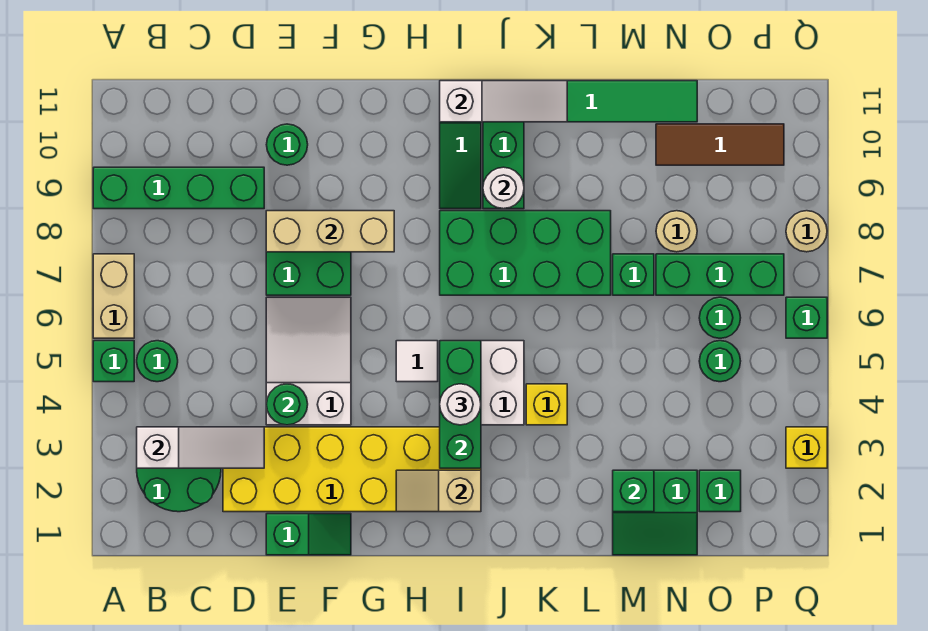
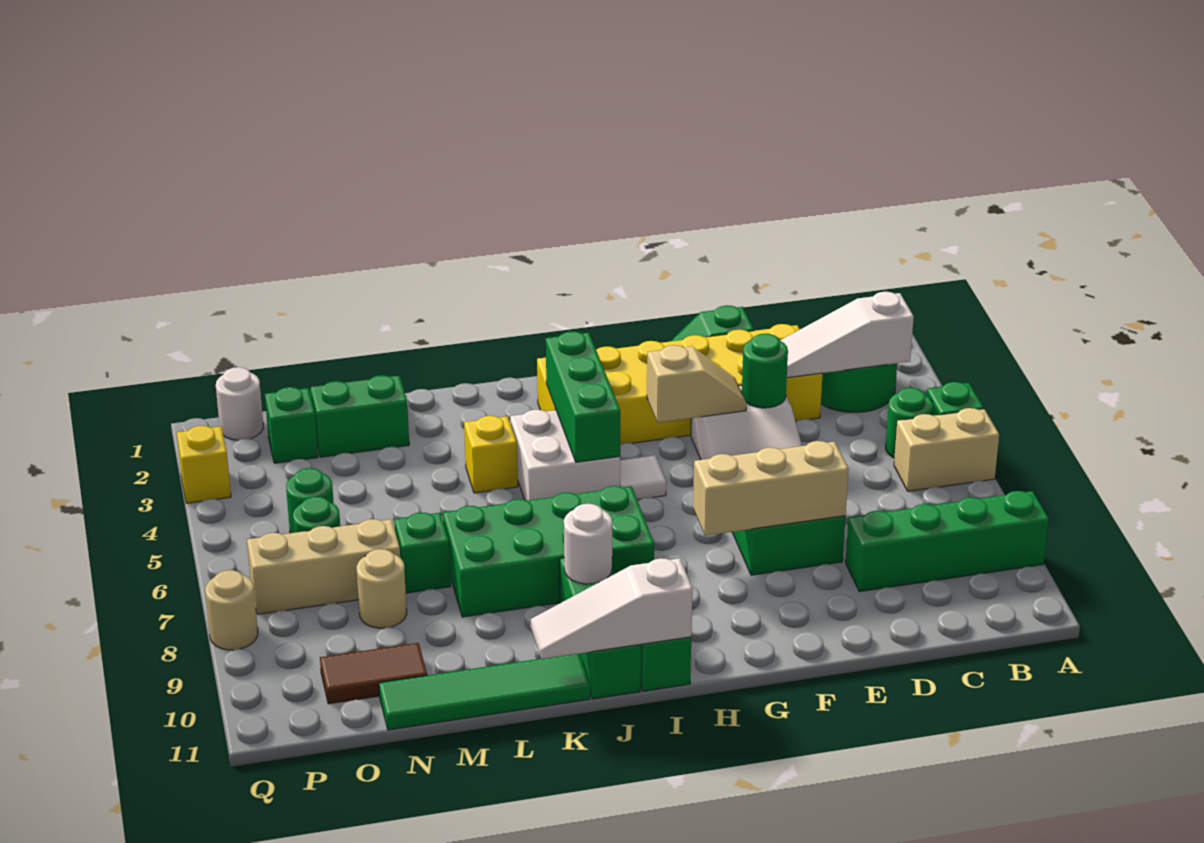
tan 1x2 brick [93,254,134,338] -> tan 1x2 brick turned to [894,408,999,491]
green 1x1 round brick [266,124,308,165] -> none
tan 1x2 slope [396,470,481,512] -> tan 1x2 slope moved to [647,345,746,423]
white 1x1 round brick [440,384,481,425] -> white 1x1 round brick moved to [216,367,263,440]
green 1x1 brick [613,470,654,512] -> none
green 1x3 brick [656,254,784,295] -> tan 1x3 brick [247,519,400,614]
brown 1x3 tile [656,124,784,165] -> brown 1x2 tile [320,643,427,704]
green 1x1 brick [786,297,827,338] -> none

